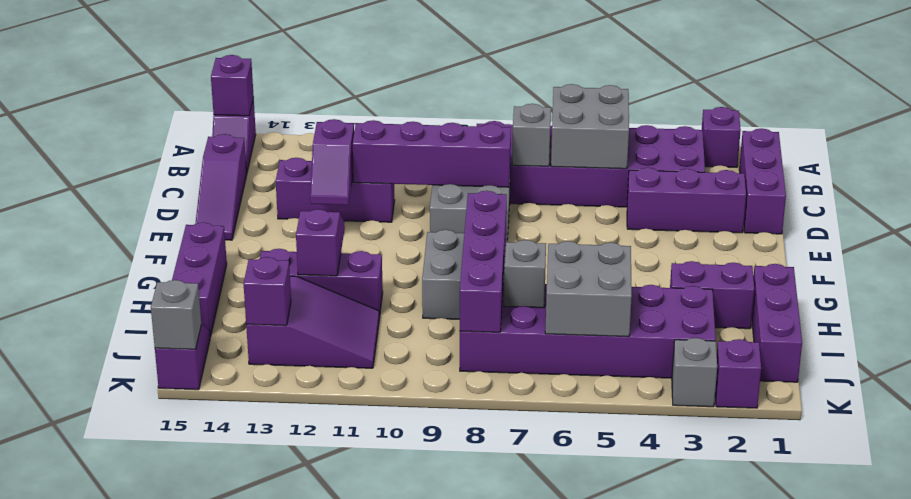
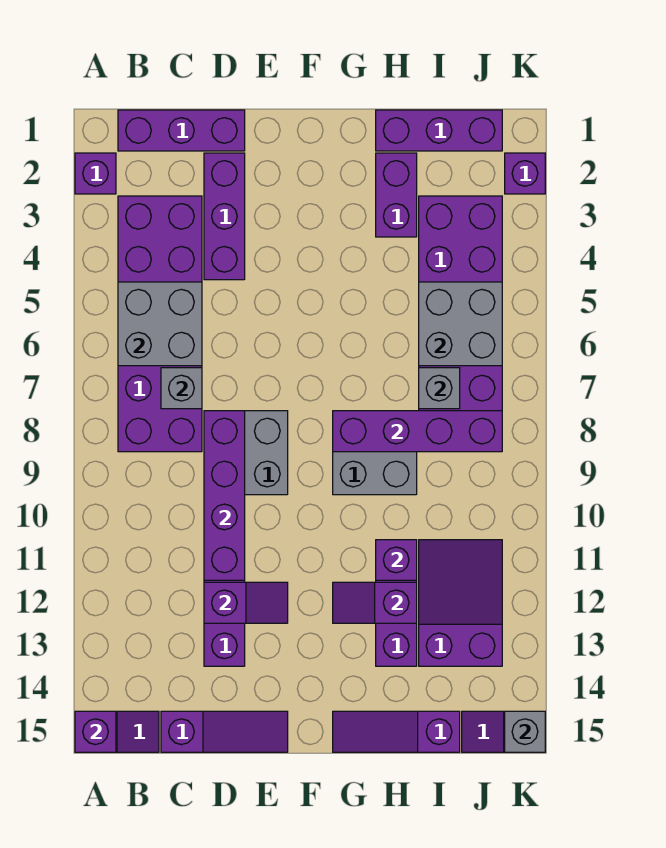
purple 1x3 brick [172,222,227,337] -> purple 1x3 slope [333,711,460,752]
purple 1x1 brick [244,257,291,326] -> purple 1x1 brick moved to [376,540,417,580]
grey 1x1 brick [672,338,717,407] -> none

